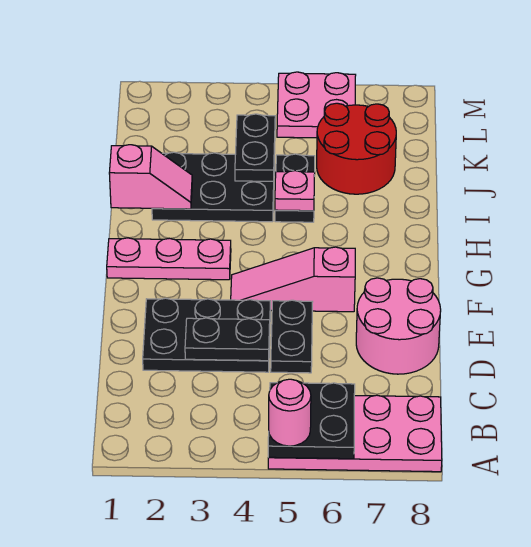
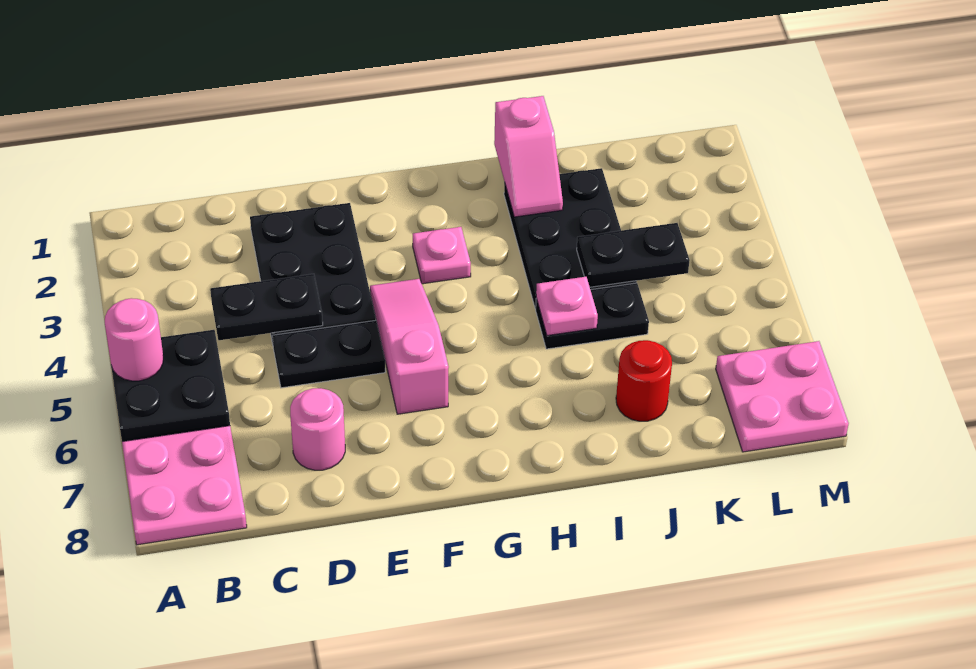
black 1x2 plate [185,318,270,361] -> black 1x2 plate turned to [210,274,323,340]
pink 2x2 round brick [356,278,441,374] -> pink 1x1 round brick [290,388,345,470]
pink 1x3 plate [107,238,231,280] -> pink 1x1 plate [413,227,471,284]
red 2x2 round brick [317,103,396,194] -> red 1x1 round brick [616,340,672,421]
pink 2x2 plate [277,72,356,138] -> pink 2x2 plate moved to [716,341,849,452]

